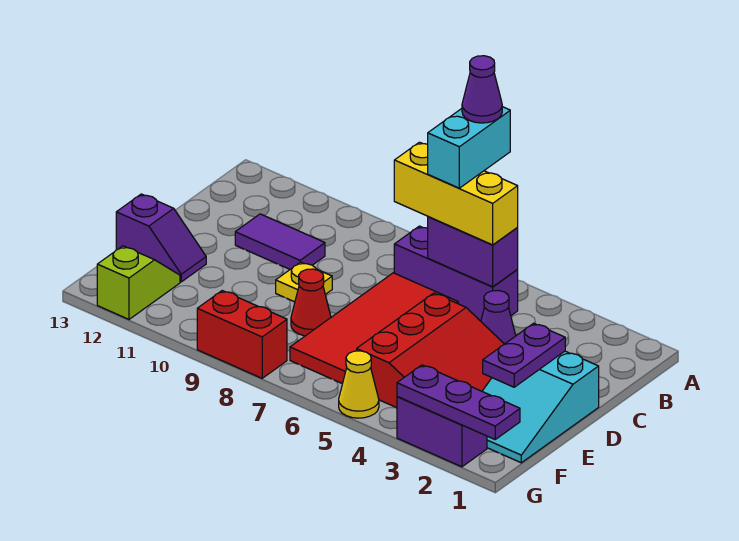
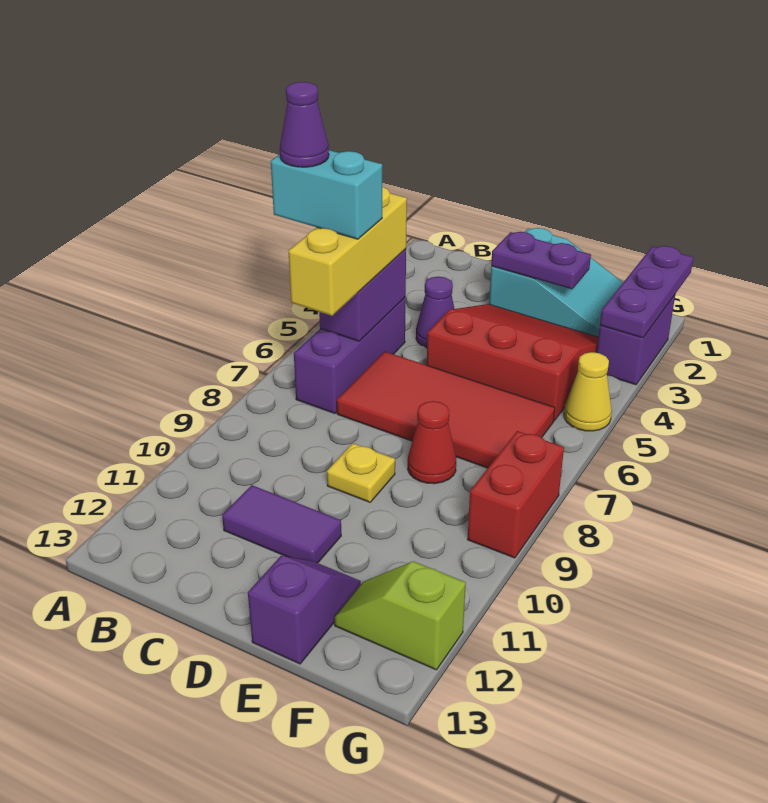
purple 1x2 tile [235,214,325,269] -> purple 1x2 tile turned to [222,485,341,563]

